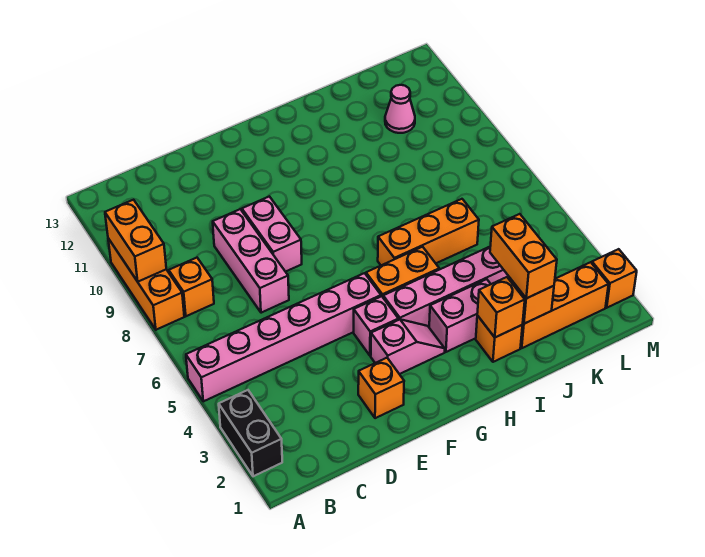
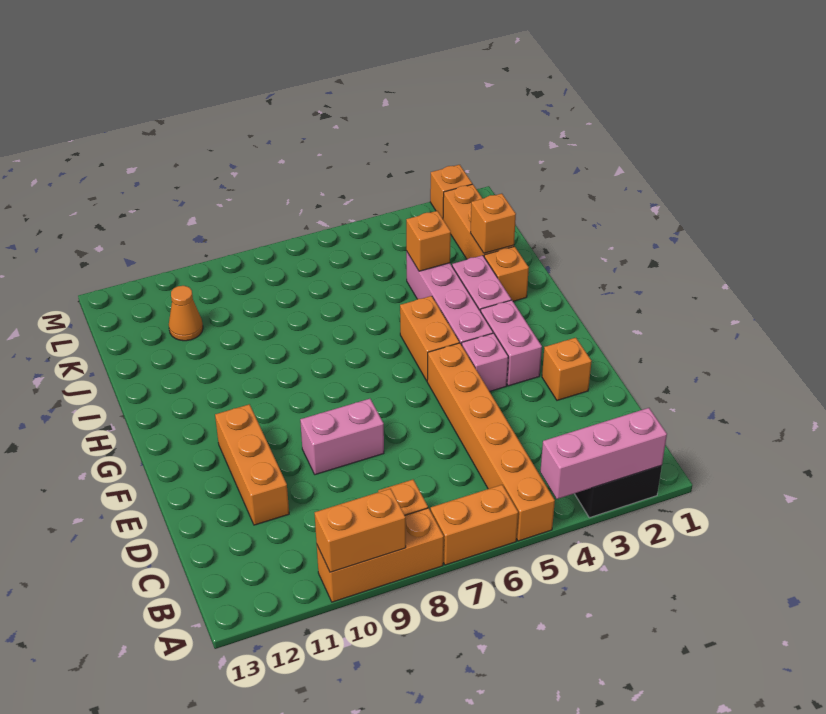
pink 1x6 brick [186,273,381,401] -> orange 1x6 brick [427,343,555,541]
pink 1x3 brick [213,209,289,313] -> pink 1x3 brick moved to [540,408,667,499]
pink 1x2 slope [371,319,445,374] -> pink 1x2 brick [481,300,542,386]
orange 1x3 brick [378,199,479,265] -> orange 1x3 brick moved to [215,404,289,525]
orange 1x1 brick [477,277,525,337] -> orange 1x1 brick moved to [406,211,451,271]
orange 1x2 brick [490,214,557,298] -> orange 1x2 brick moved to [430,485,518,565]
pink 1x1 cone [385,85,415,133] -> orange 1x1 cone [169,286,203,341]

